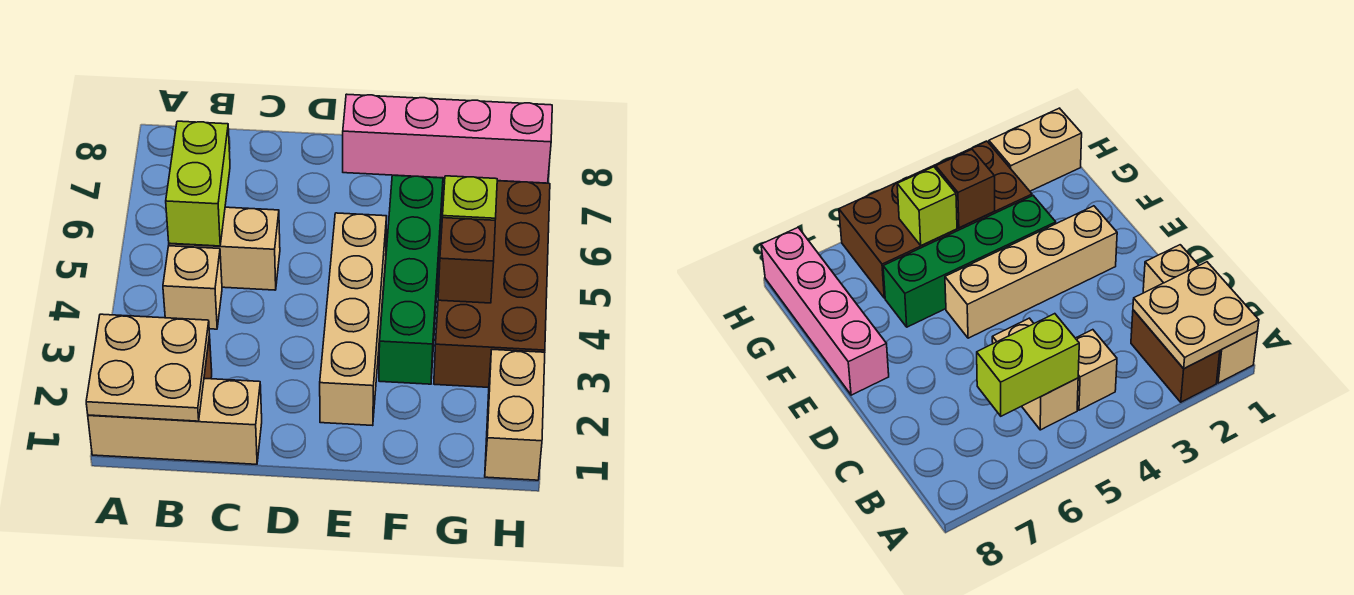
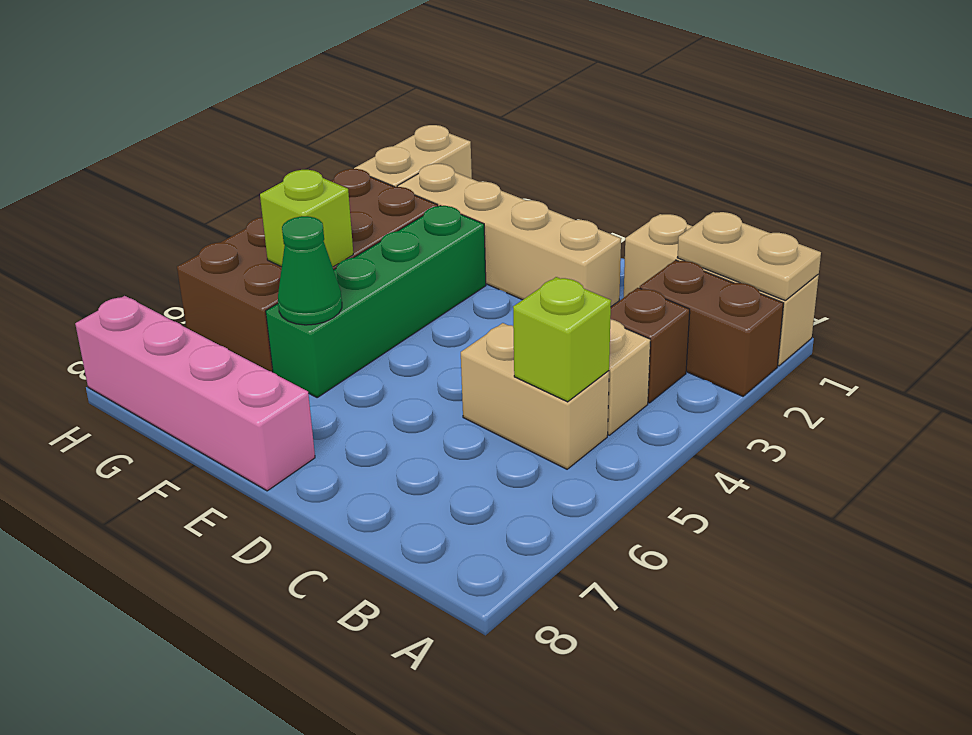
tan 2x2 plate [86,314,209,421] -> tan 1x2 plate [677,212,821,300]
lime 1x2 brick [166,121,230,246] -> lime 1x1 brick [513,277,611,402]
tan 1x4 brick [320,213,387,426] -> tan 1x4 brick turned to [397,164,621,307]
none -> green 1x1 cone [278,216,342,325]
brown 1x1 brick [438,218,495,303] -> brown 1x1 brick moved to [610,288,690,403]

